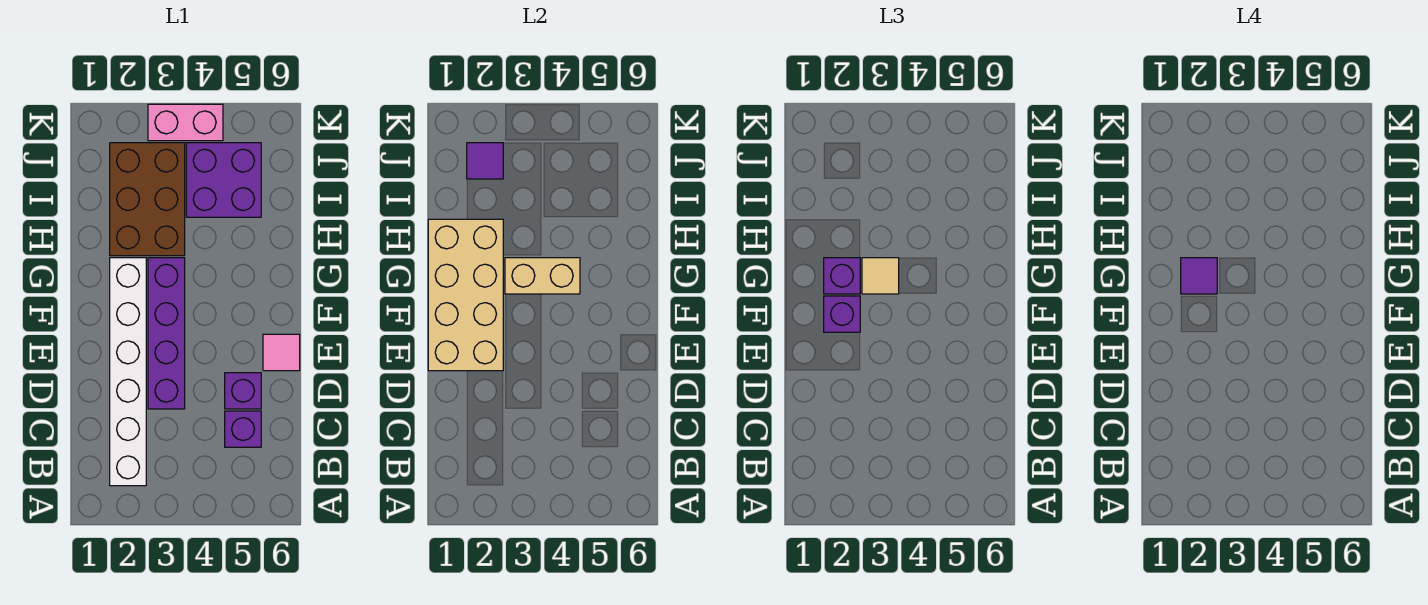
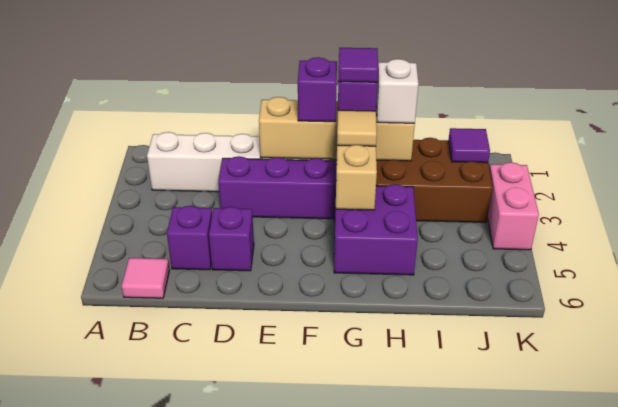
tan 2x4 brick [428,219,503,371] -> tan 1x4 brick [259,97,415,161]
pink 1x1 tile [263,334,300,371] -> pink 1x1 tile moved to [122,258,169,298]
none -> white 1x1 brick [376,59,419,124]
purple 2x2 brick [186,143,261,217] -> purple 2x2 brick moved to [334,184,418,275]

